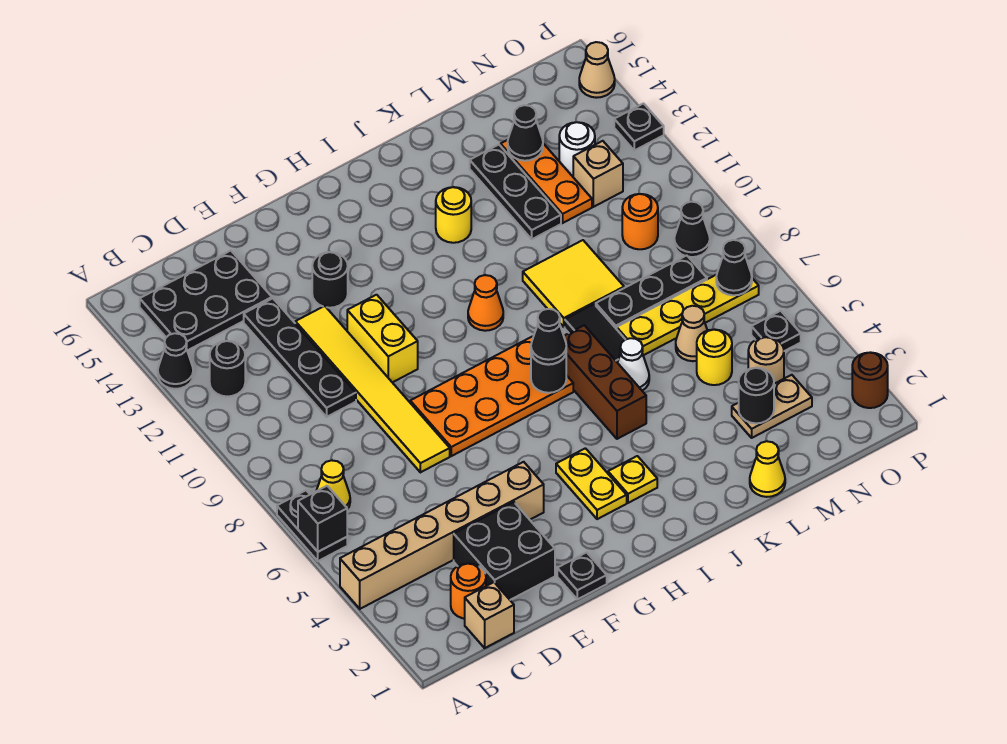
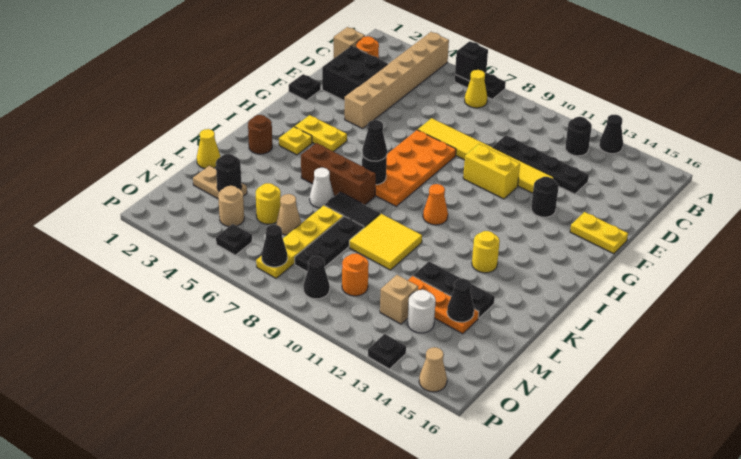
black 2x3 plate [140,251,272,351] -> none
none -> yellow 1x2 plate [570,212,628,254]
tan 1x2 plate [732,375,812,438] -> tan 1x2 plate turned to [193,166,247,199]
brown 1x1 round brick [852,352,888,408] -> brown 1x1 round brick moved to [248,115,272,154]

